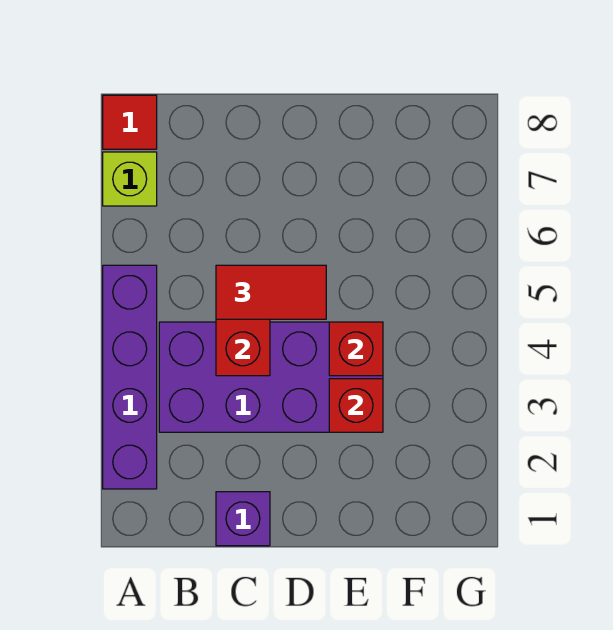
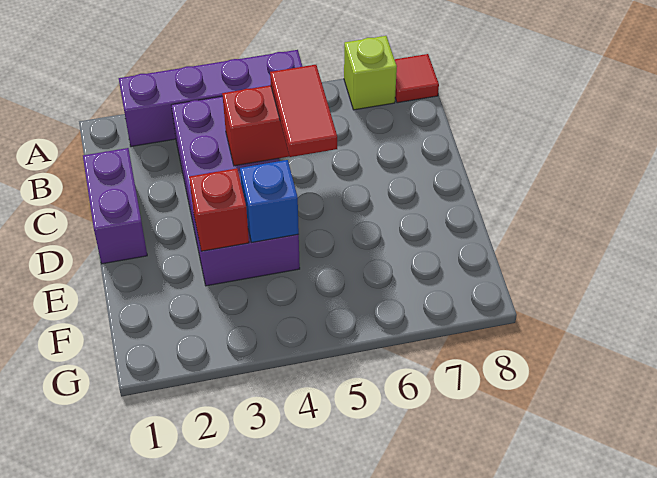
purple 1x1 brick [216,492,270,546] -> purple 1x2 brick [83,148,147,264]
red 1x1 brick [329,322,383,376] -> blue 1x1 brick [240,160,299,242]

